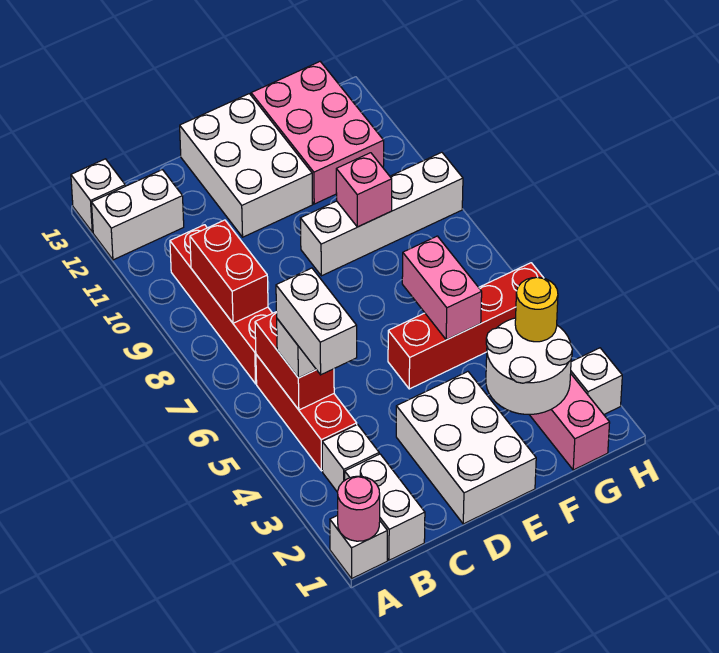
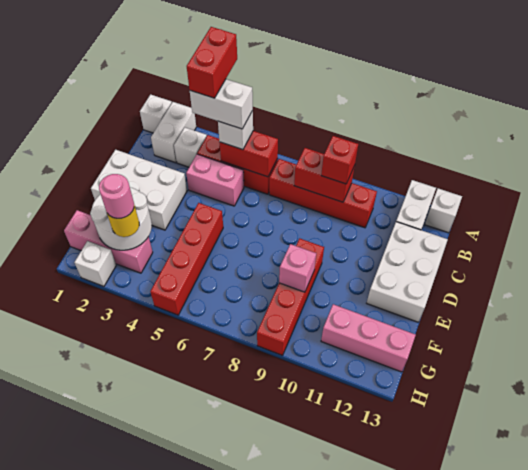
pink 1x1 round brick [338,476,380,541] -> pink 1x1 round brick moved to [99,174,134,218]
none -> red 1x2 brick [187,27,237,98]
white 1x2 brick [345,454,425,560] -> white 1x2 brick turned to [151,102,196,163]
none -> red 1x1 brick [321,136,358,184]
white 2x3 brick [180,94,313,237] -> white 2x3 brick turned to [367,222,448,322]
white 1x4 brick [300,152,463,276] -> red 1x4 brick [257,238,324,355]
pink 1x2 brick [402,236,482,340] -> pink 1x2 brick moved to [186,154,244,206]
pink 2x3 brick [251,62,384,204] -> pink 1x3 brick [321,304,416,372]

